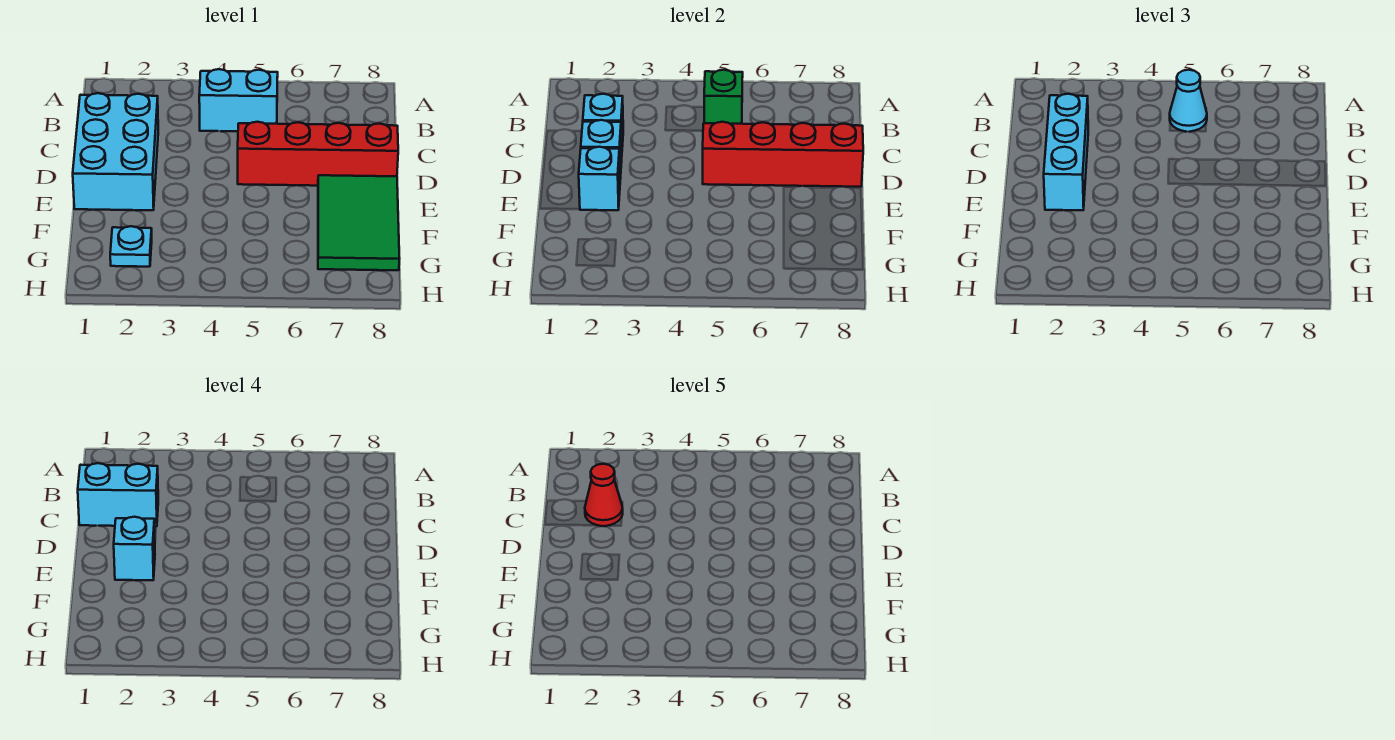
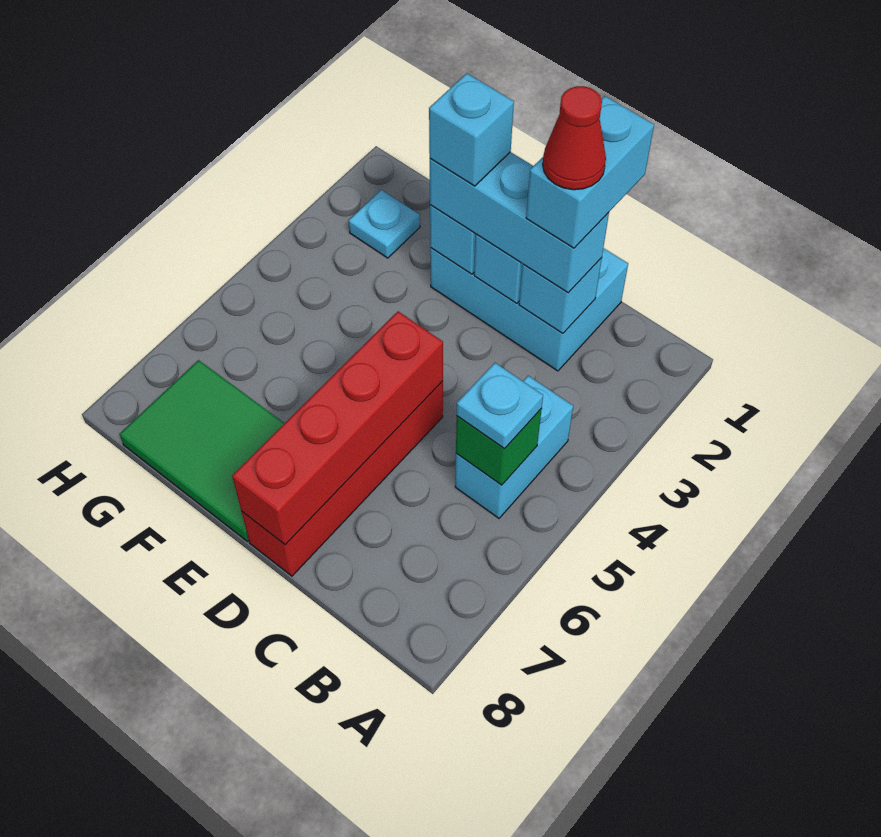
cyan 1x1 cone [1170,70,1207,132] -> cyan 1x1 plate [457,363,543,449]

